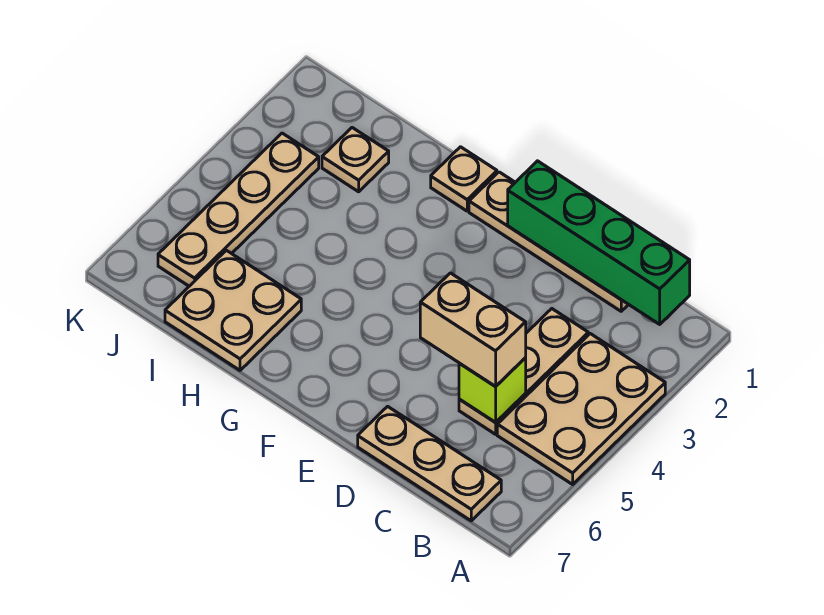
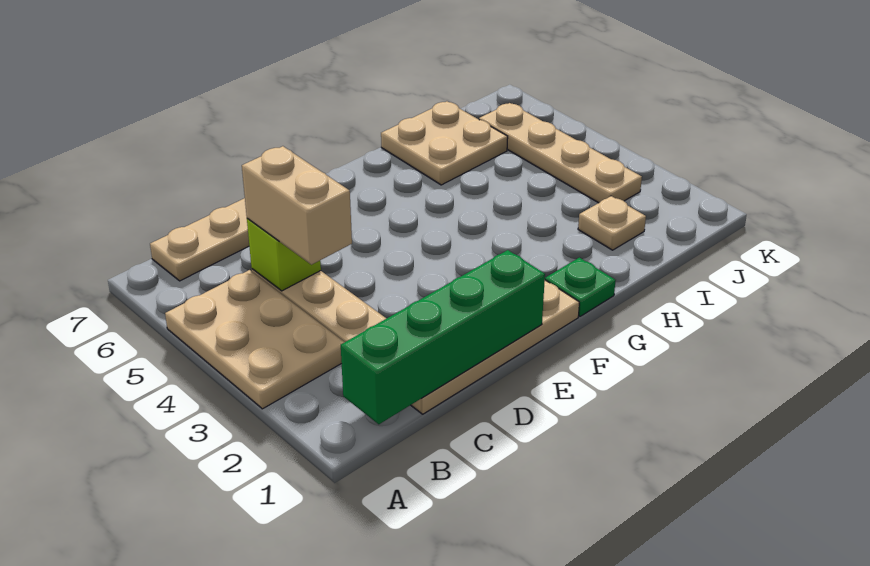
tan 1x2 brick [420,273,526,387] -> tan 1x2 brick turned to [242,146,352,265]
tan 1x1 plate [431,147,497,211] -> green 1x1 plate [545,258,616,316]

